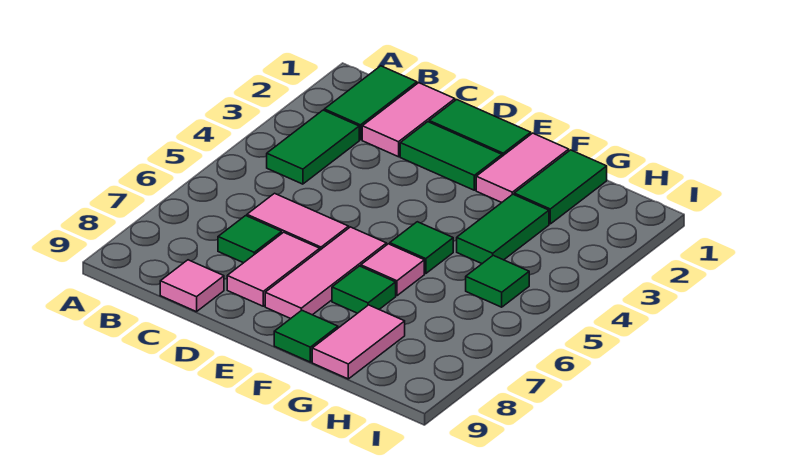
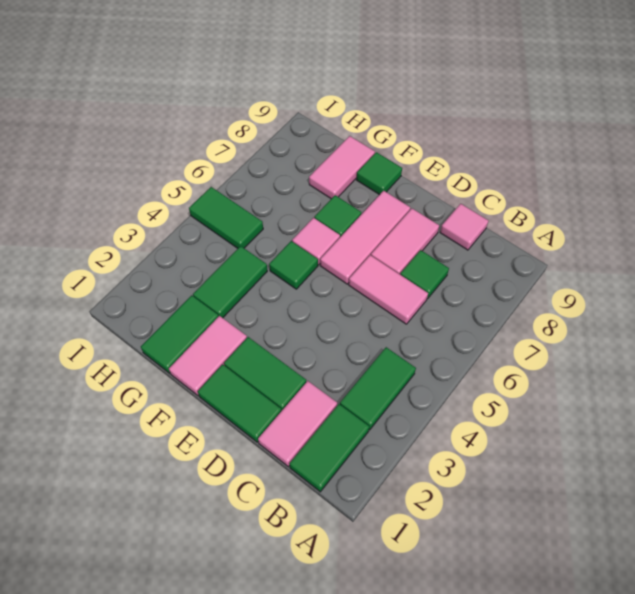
green 1x1 tile [466,255,529,307] -> green 1x2 tile [189,187,263,248]

